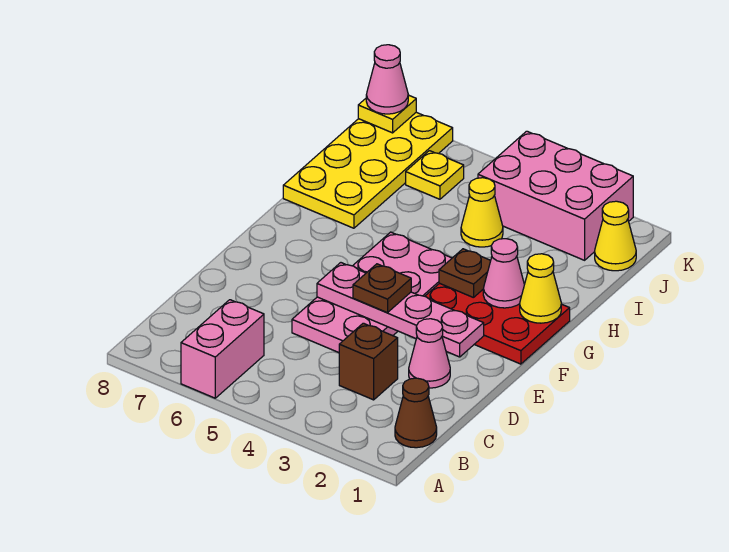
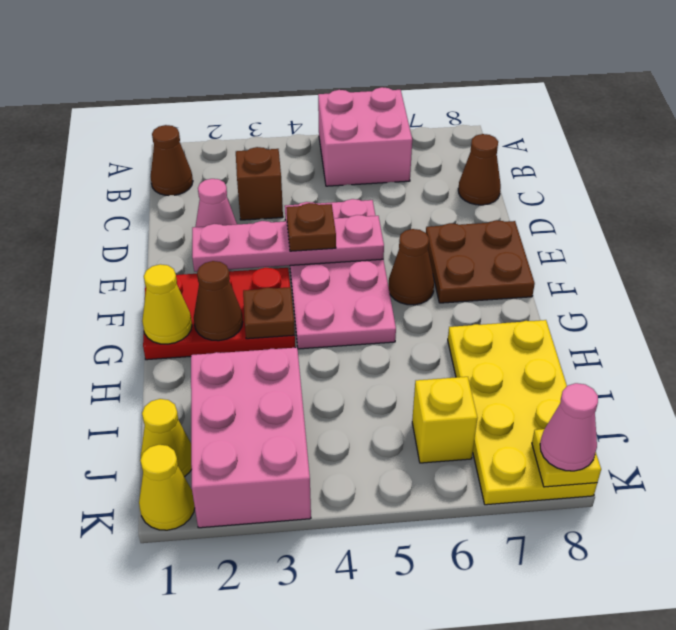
pink 1x2 brick [181,300,264,398] -> pink 2x2 brick [318,87,412,186]
none -> brown 1x1 cone [458,134,501,205]
none -> brown 2x2 plate [426,220,535,303]
none -> brown 1x1 cone [389,229,434,305]
pink 1x1 cone [483,239,524,308] -> brown 1x1 cone [194,261,243,341]
yellow 1x1 cone [461,178,503,247] -> yellow 1x1 cone moved to [139,445,195,530]
pink 2x3 brick [478,131,633,260] -> pink 2x3 brick turned to [191,348,311,528]
yellow 1x1 plate [406,151,464,199] -> yellow 1x1 brick [412,377,477,463]

